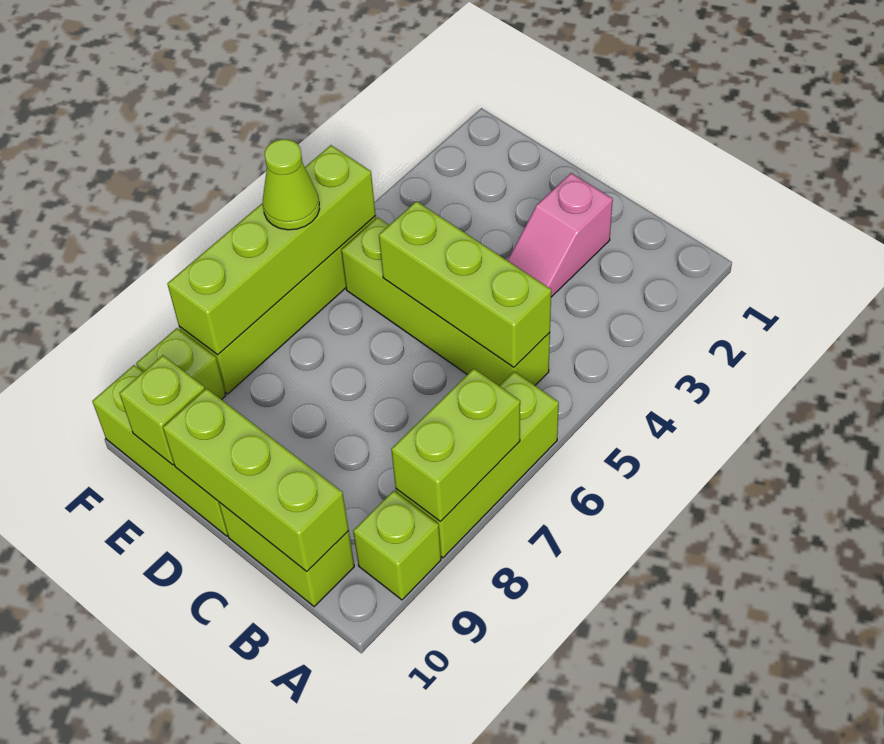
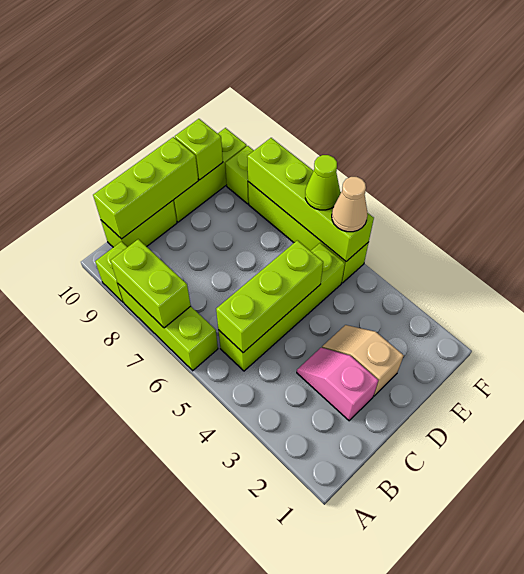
none -> tan 1x2 slope [322,325,404,396]
none -> tan 1x1 cone [332,177,368,232]

